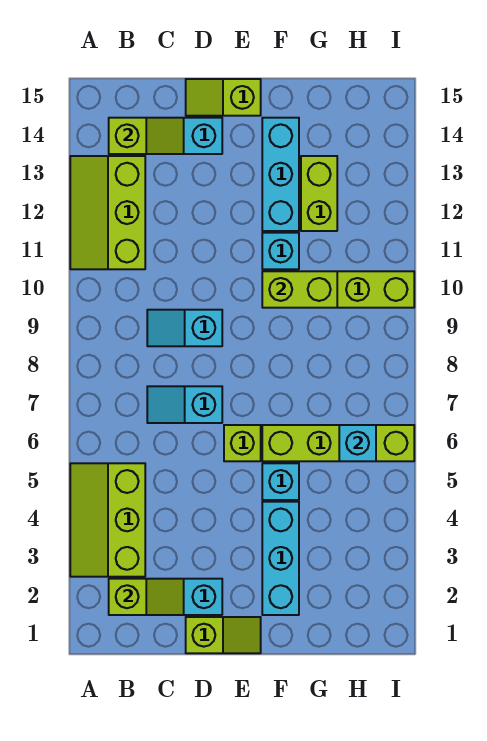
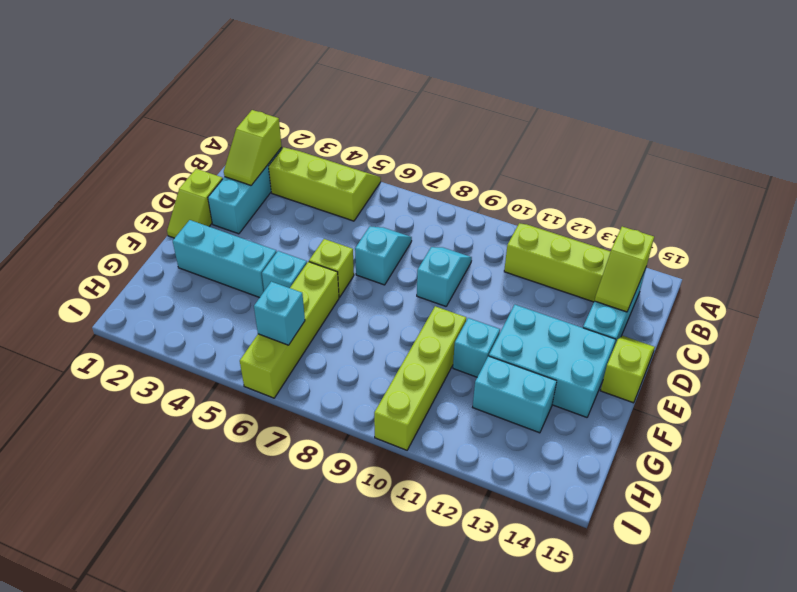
lime 1x2 brick [262,271,337,308] -> none
cyan 1x3 brick [262,118,299,231] -> cyan 2x3 brick [489,305,616,417]
lime 1x2 brick [301,156,337,231] -> cyan 1x2 brick [473,356,557,433]

